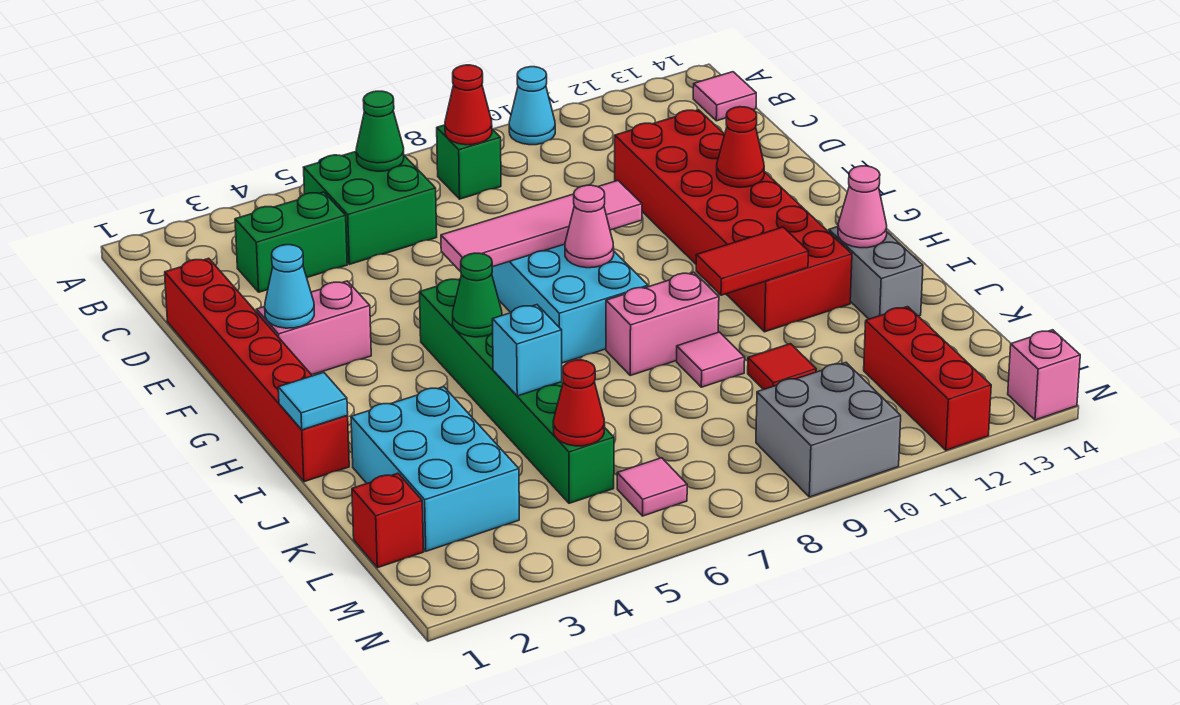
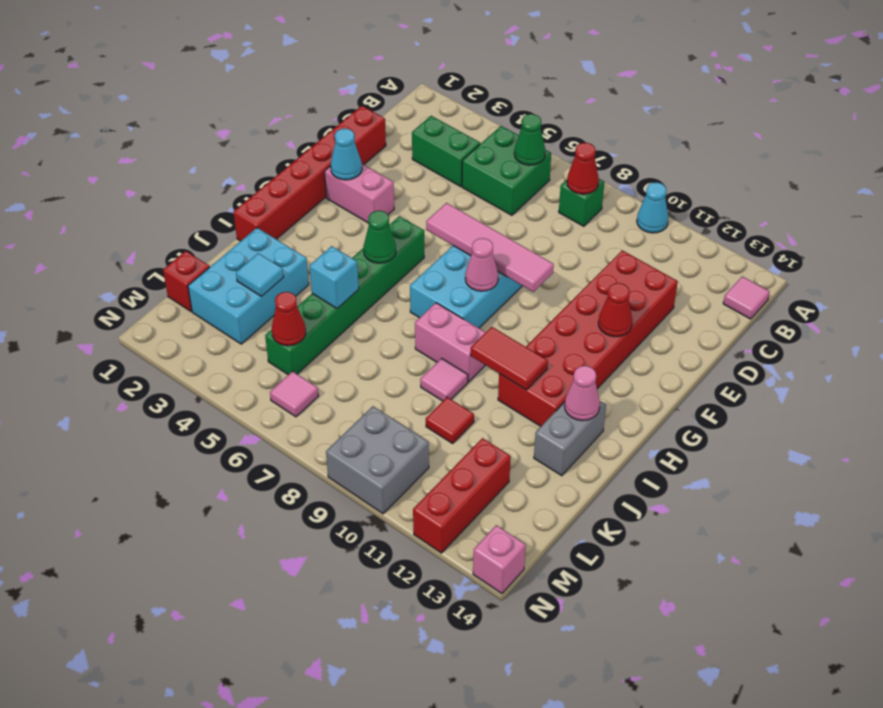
cyan 1x1 tile [278,372,348,430] -> cyan 1x1 tile moved to [236,253,284,296]

